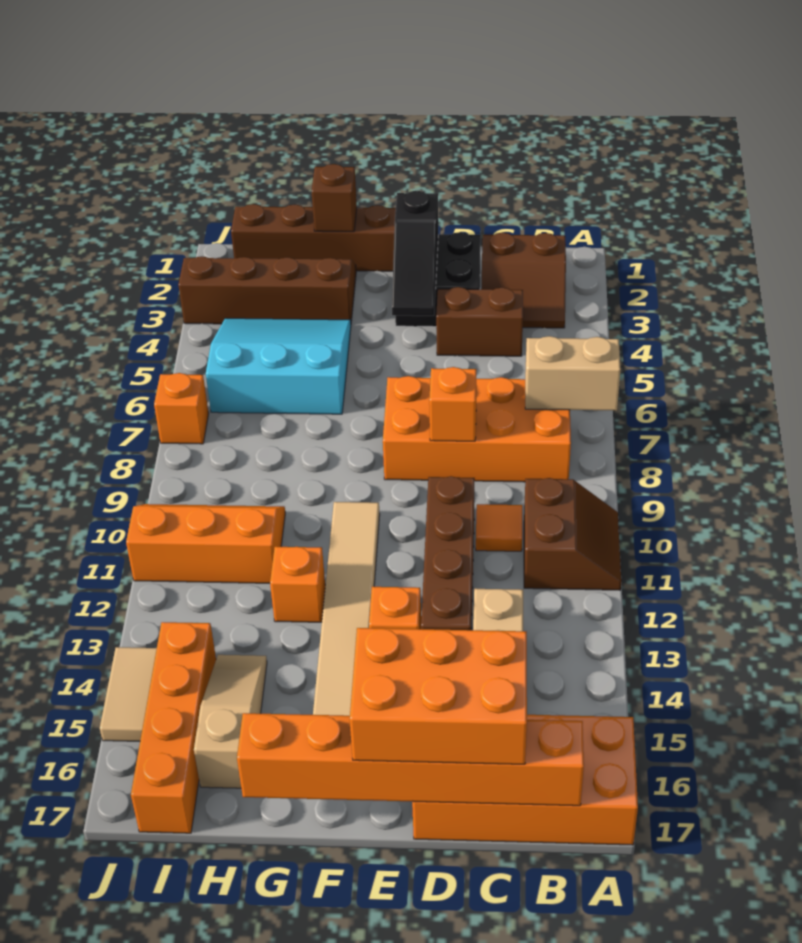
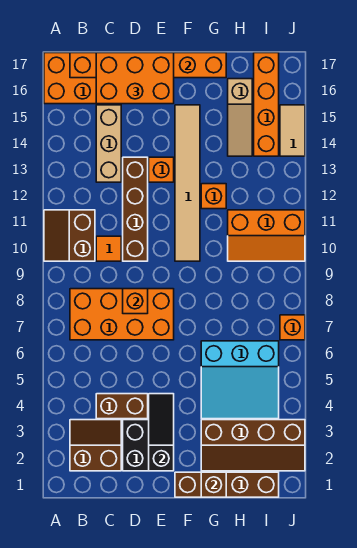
tan 1x2 brick [525,336,621,411] -> none

